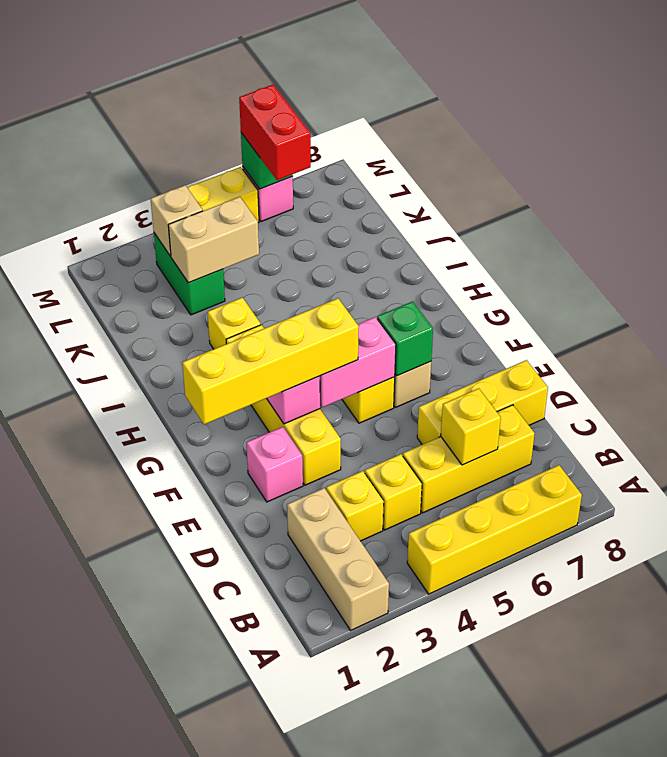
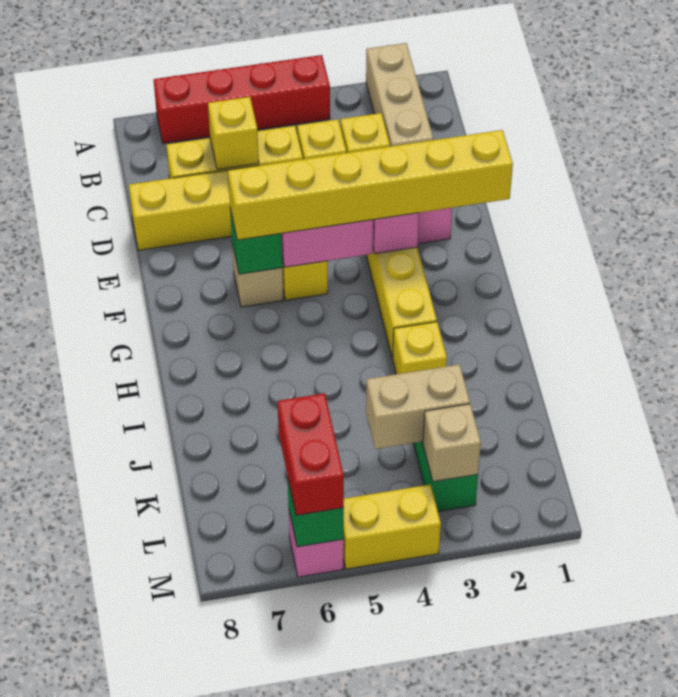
yellow 1x4 brick [407,465,582,594] -> red 1x4 brick [154,55,330,144]
yellow 1x4 brick [182,298,359,424] -> yellow 1x6 brick [228,130,513,240]

